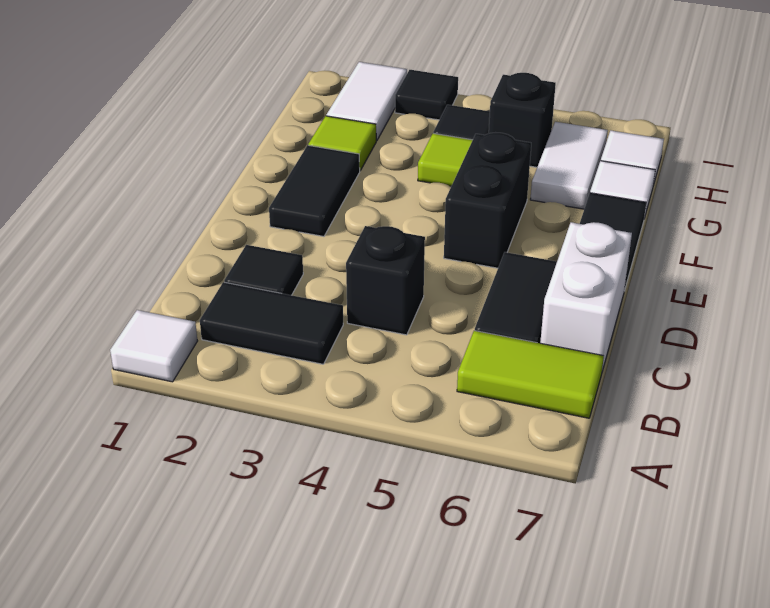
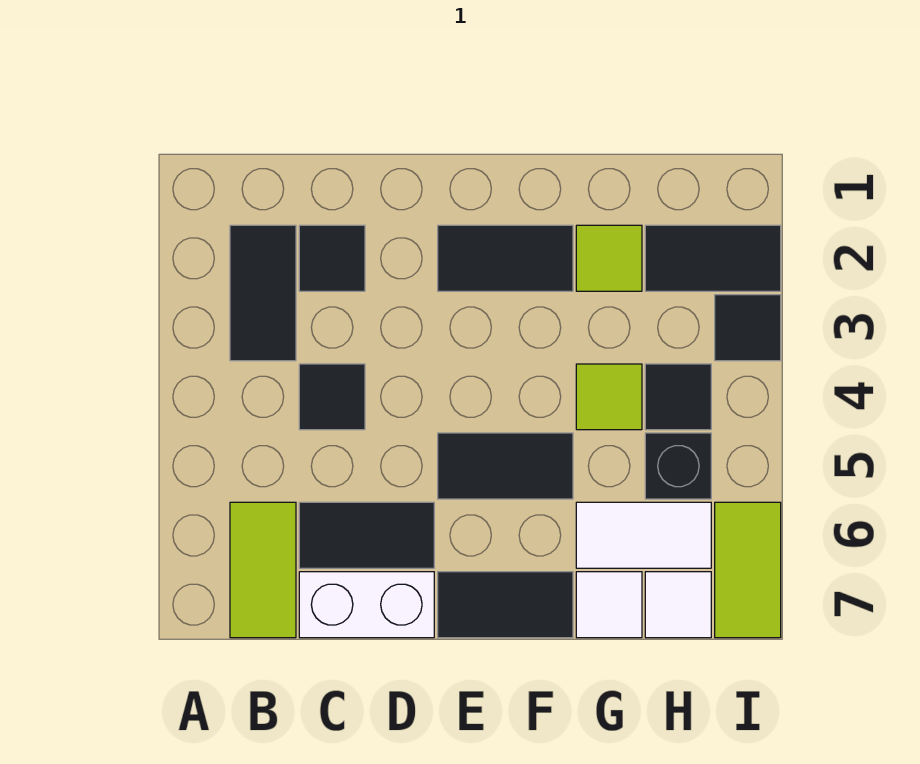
white 1x1 tile [110,310,197,382] -> none
black 1x1 brick [346,226,425,335] -> black 1x1 tile [299,364,365,430]
black 1x2 brick [444,133,531,268] -> black 1x2 tile [438,433,573,499]
white 1x2 tile [326,62,407,141] -> black 1x2 tile [645,225,781,291]
none -> lime 1x2 tile [715,502,781,638]

